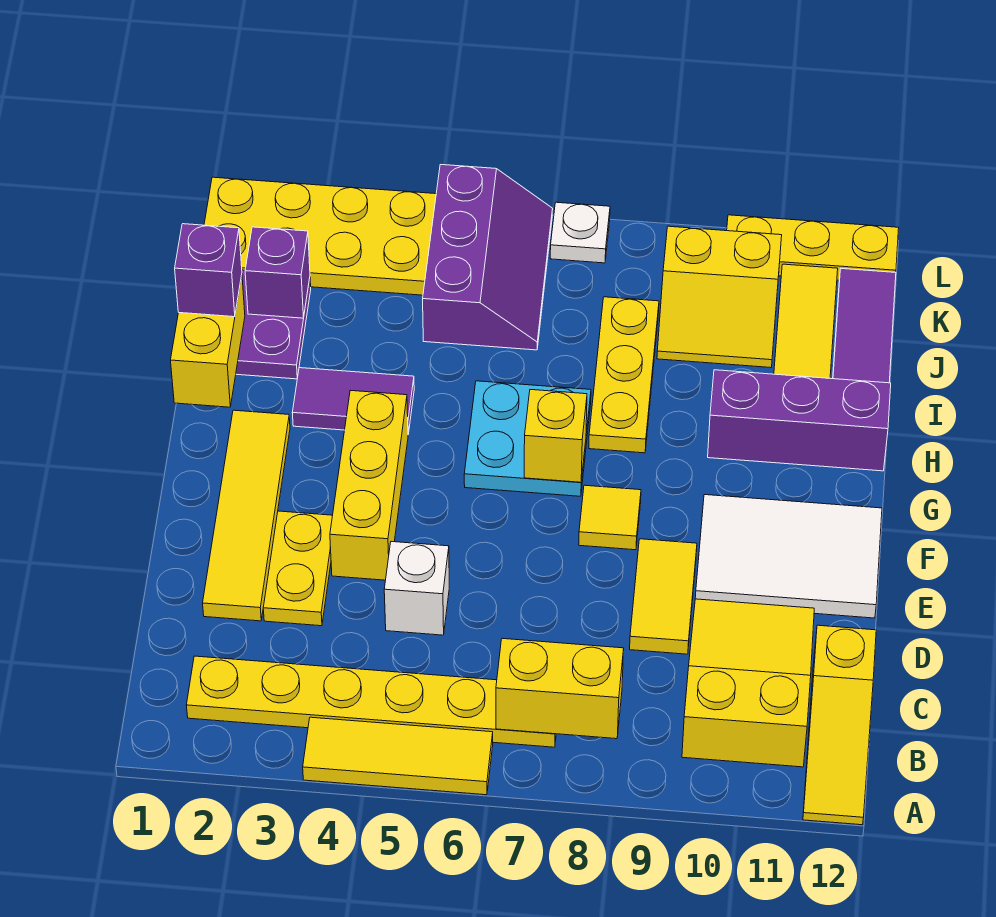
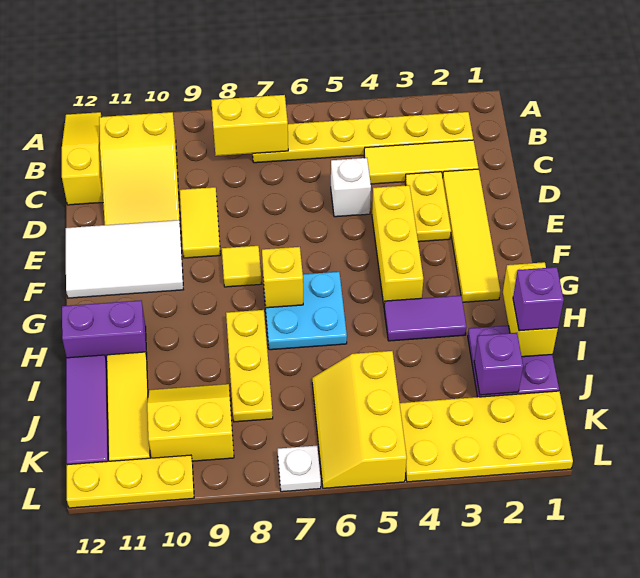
yellow 1x3 tile [303,717,493,795] -> yellow 1x3 tile moved to [364,140,478,184]
purple 1x3 brick [708,370,891,471] -> purple 1x2 brick [62,300,147,362]
purple 2x3 slope [423,165,553,350] -> yellow 2x3 slope [312,351,407,488]

